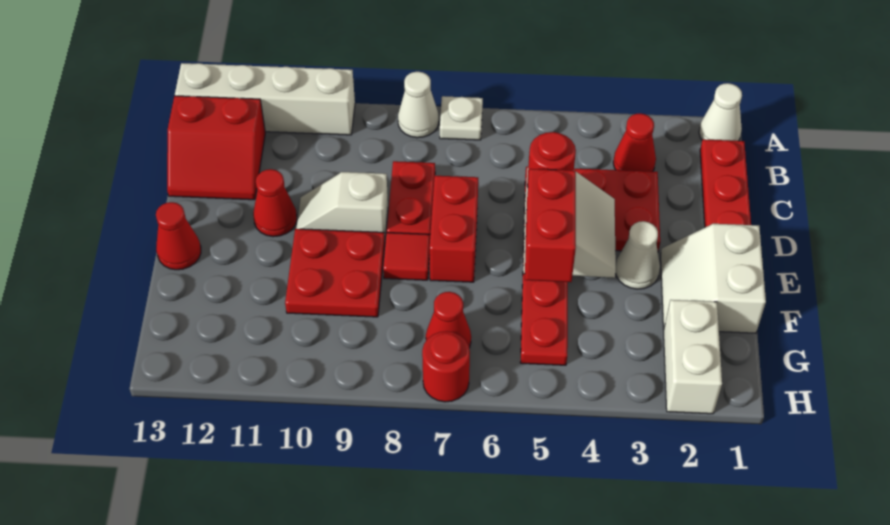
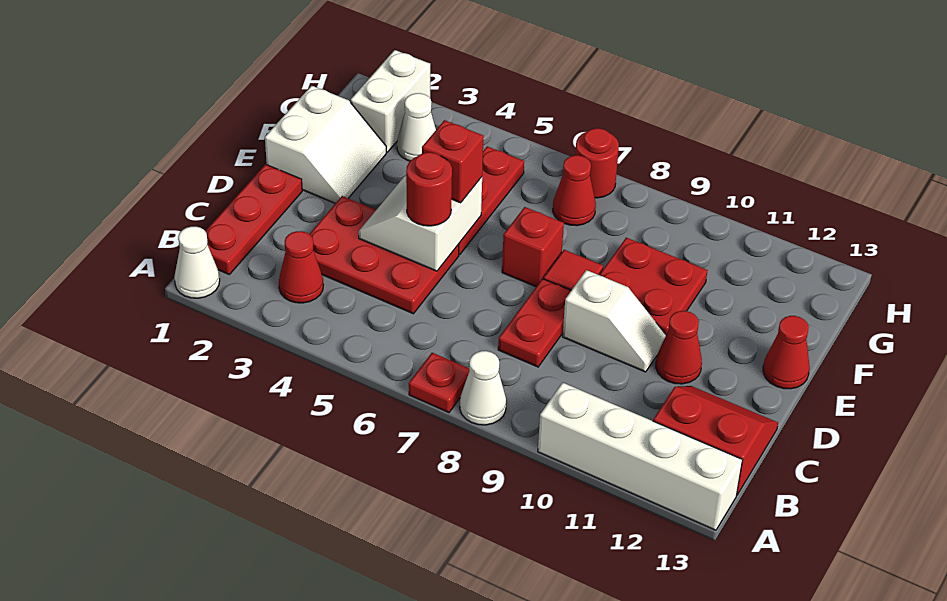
white 1x1 plate [440,96,483,140] -> red 1x1 plate [409,353,470,413]
red 1x2 brick [430,176,478,282] -> red 1x1 brick [502,207,564,287]
white 1x1 cone [616,221,660,289] -> white 1x1 cone moved to [397,93,436,161]
red 1x2 brick [525,169,576,282] -> red 1x1 brick [422,120,484,203]

